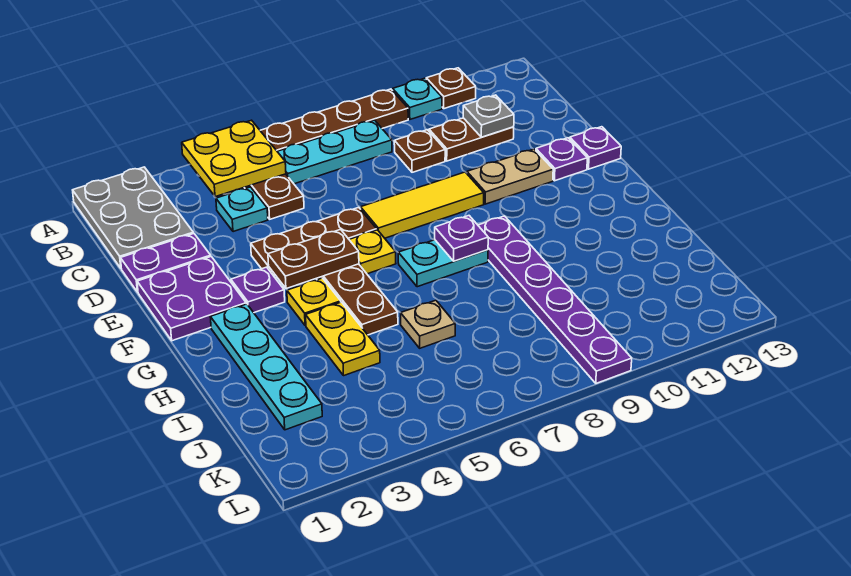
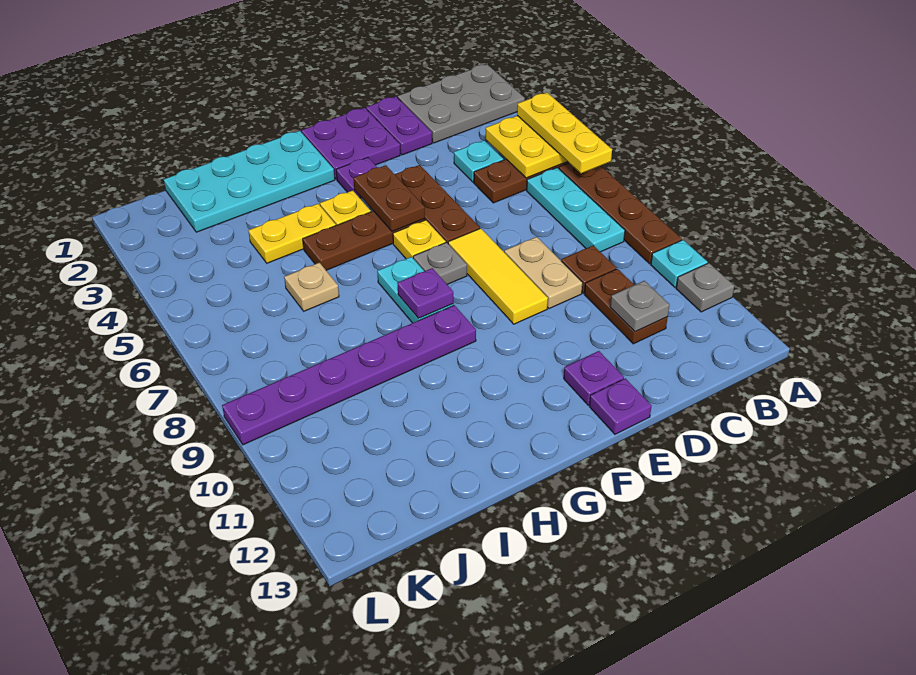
none -> yellow 1x3 plate [517,93,612,173]
brown 1x1 plate [426,68,476,109] -> grey 1x1 plate [676,263,734,312]
tan 1x2 plate [467,149,553,204] -> tan 1x2 plate moved to [504,237,582,309]
none -> grey 1x1 plate [413,242,467,284]
cyan 1x4 plate [210,304,322,430] -> cyan 2x4 plate [164,131,335,232]

